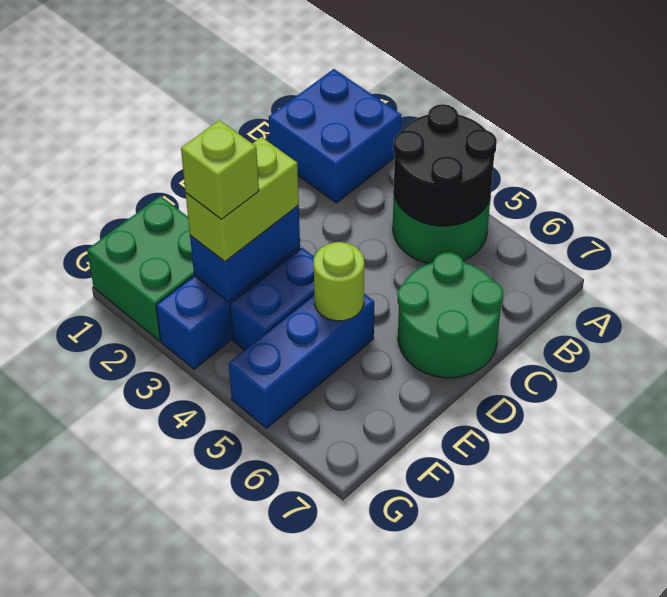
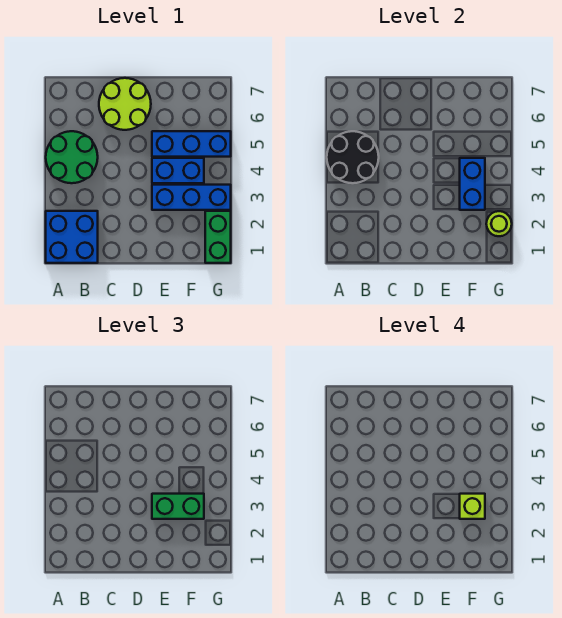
green 2x2 round brick [398,253,503,378] -> lime 2x2 round brick [99,78,151,130]
blue 1x2 brick [190,205,300,302] -> blue 1x2 brick turned to [460,158,485,210]
lime 1x2 brick [186,137,299,262] -> green 1x2 brick [152,494,204,519]
lime 1x1 round brick [314,242,364,321] -> lime 1x1 round brick moved to [486,211,512,236]
green 2x2 brick [87,196,194,341] -> green 1x2 brick [205,211,231,263]

